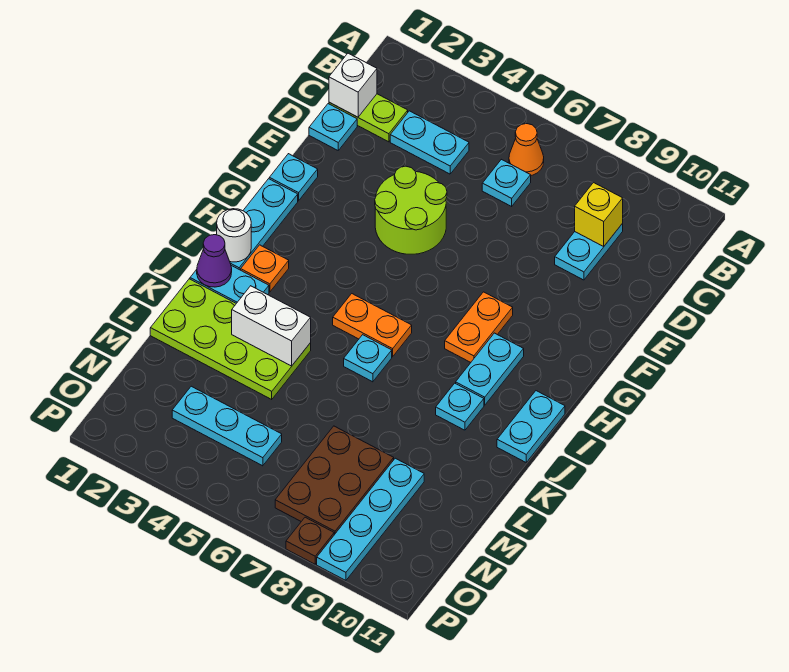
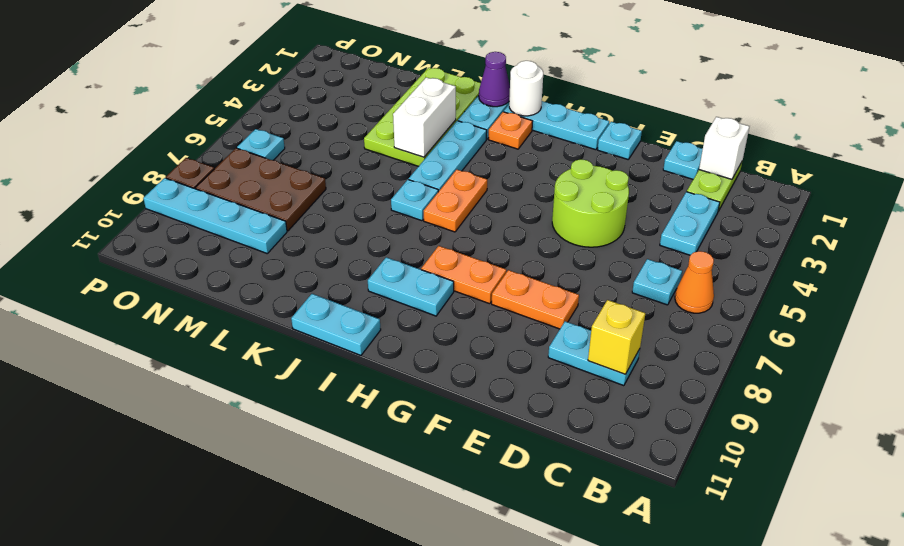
none -> orange 1x2 plate [492,270,579,329]
cyan 1x1 plate [436,383,484,430] -> cyan 1x1 plate moved to [237,129,285,160]
cyan 1x3 plate [172,386,282,466] -> cyan 1x3 plate moved to [409,121,487,192]

